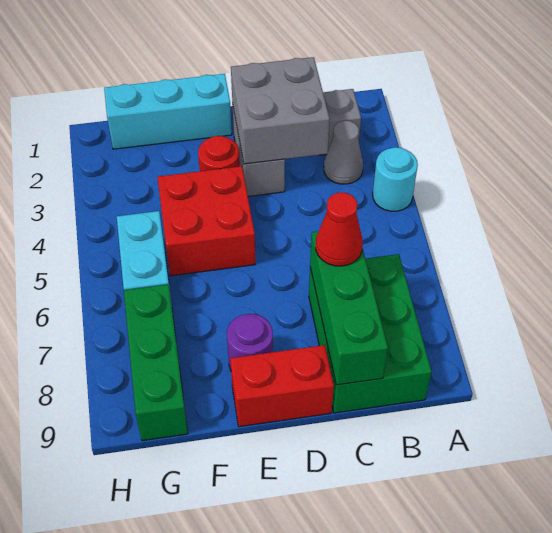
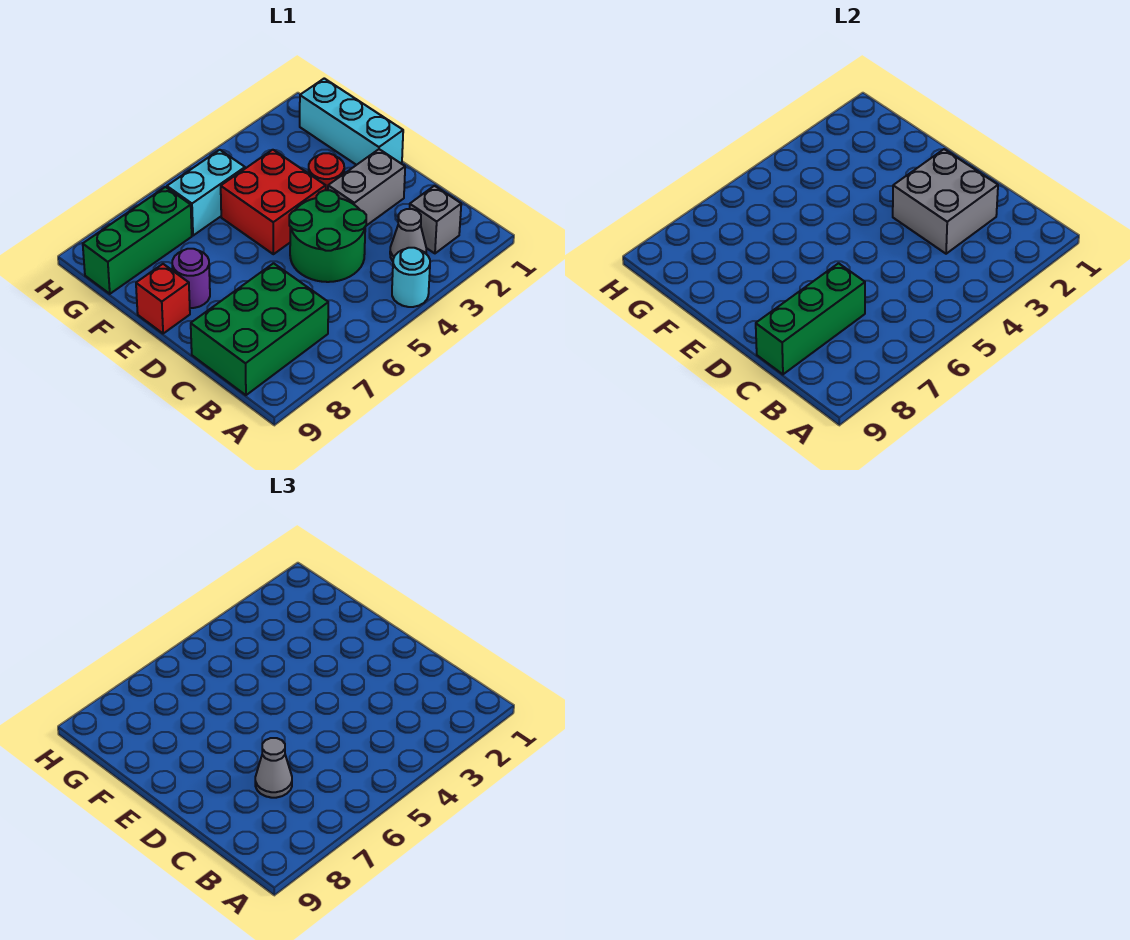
none -> green 2x2 round brick [289,190,366,282]
red 1x1 cone [316,192,363,266] -> grey 1x1 cone [255,738,292,798]
red 1x2 brick [230,345,334,427] -> red 1x1 brick [136,264,190,334]

